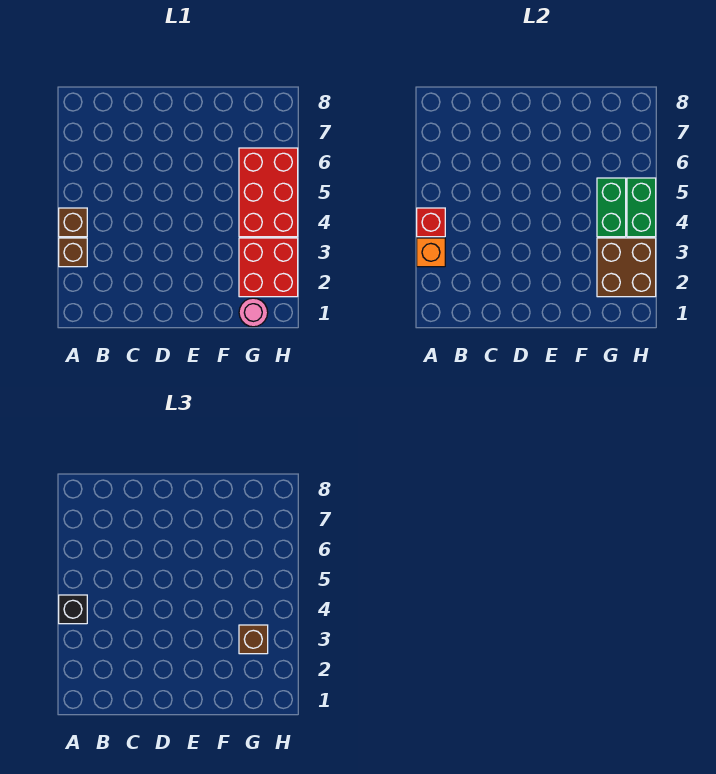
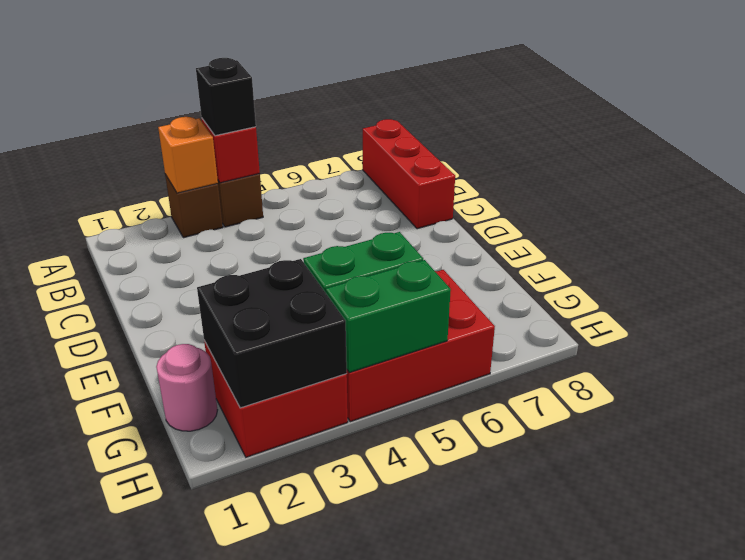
none -> red 1x3 brick [363,119,455,229]
brown 2x2 brick [597,238,656,297] -> black 2x2 brick [197,259,347,408]
brown 1x1 brick [239,625,268,654] -> none

